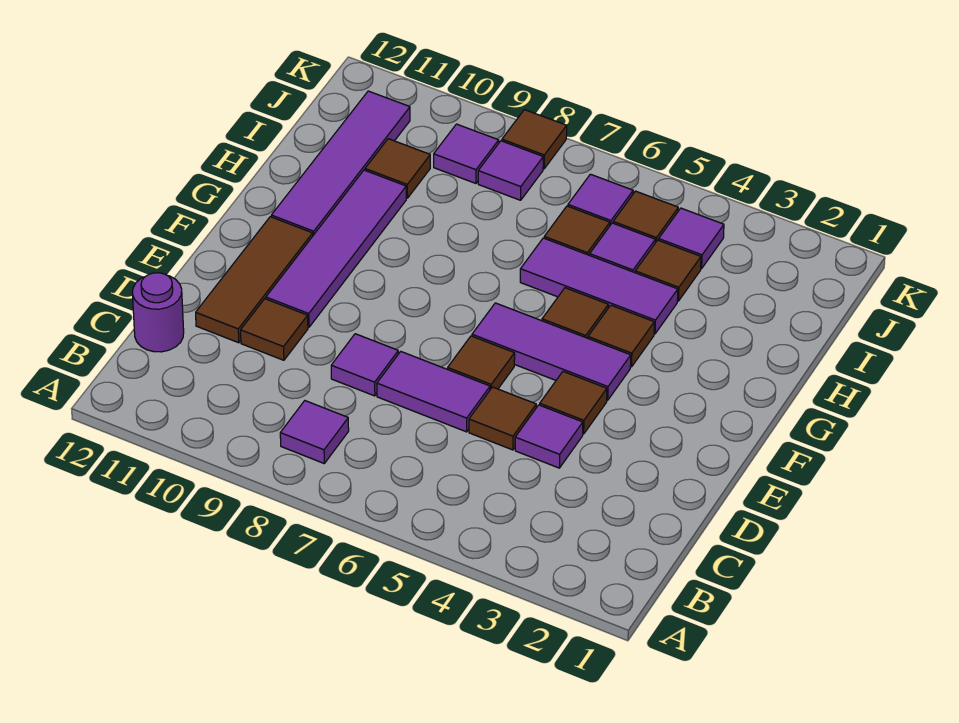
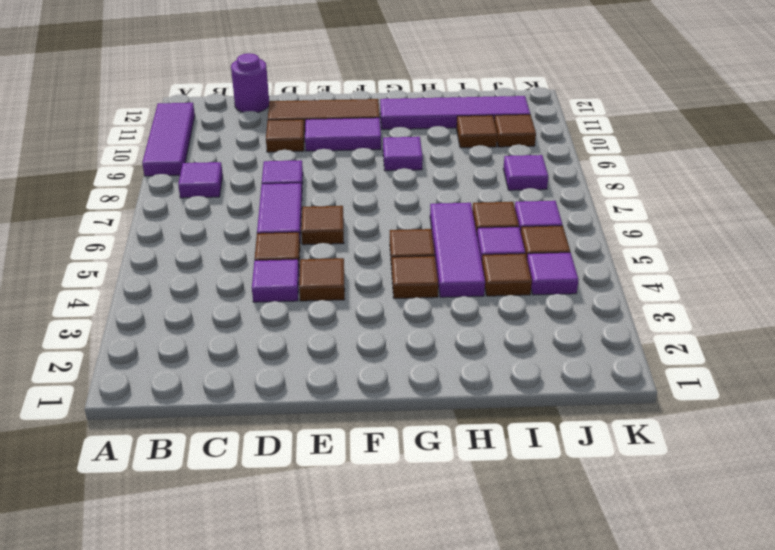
purple 1x4 tile [266,170,406,327] -> purple 1x2 tile [305,118,381,151]
purple 1x3 tile [472,303,631,400] -> purple 1x3 tile moved to [142,103,195,176]
purple 1x1 tile [434,124,499,183] -> purple 1x1 tile moved to [383,137,423,171]
brown 1x1 tile [502,110,567,169] -> brown 1x1 tile moved to [494,115,536,147]

